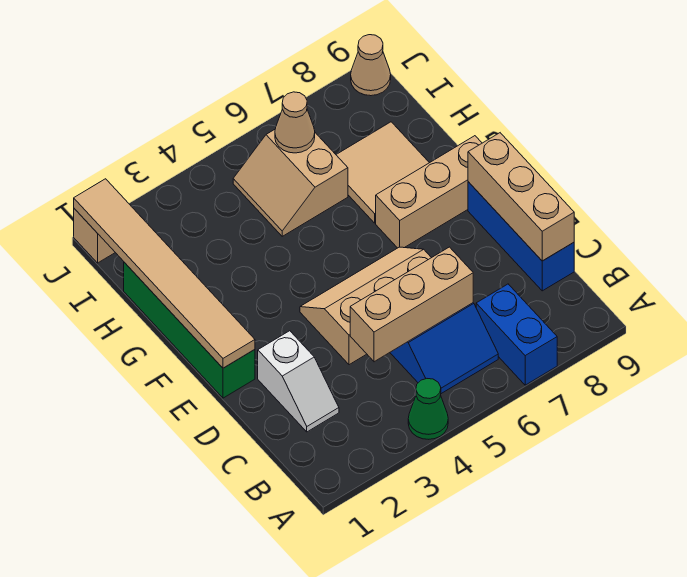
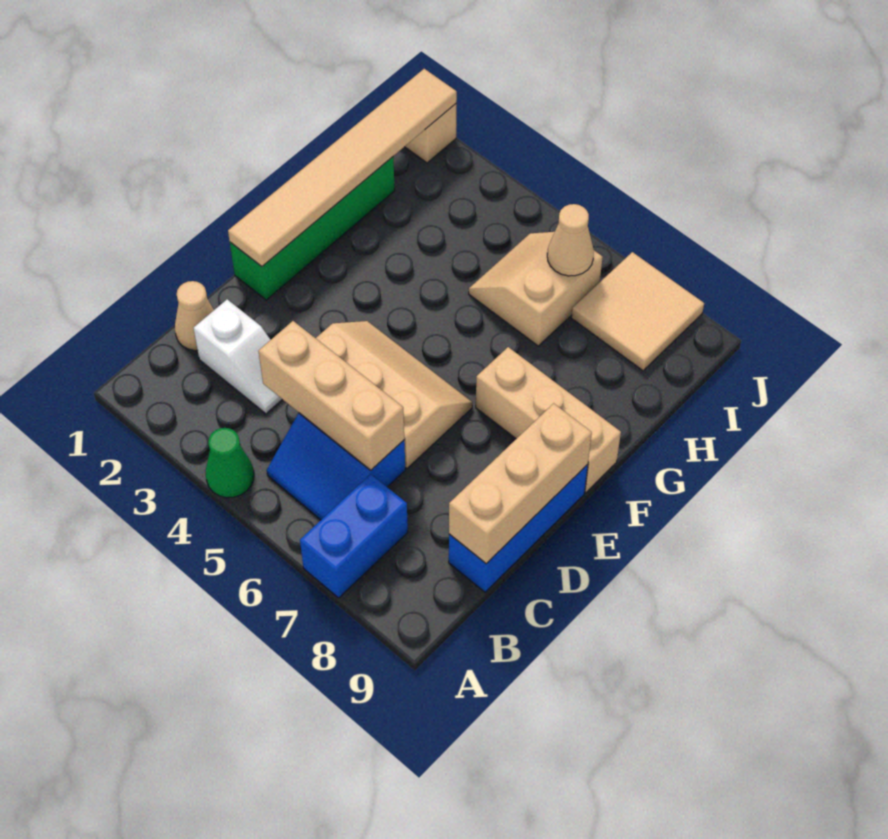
white 1x2 slope [258,331,339,432] -> white 1x2 slope turned to [194,299,282,414]
tan 2x2 tile [336,122,429,223] -> tan 2x2 tile moved to [571,252,704,371]
tan 1x1 cone [351,35,391,96] -> tan 1x1 cone moved to [175,281,214,351]

